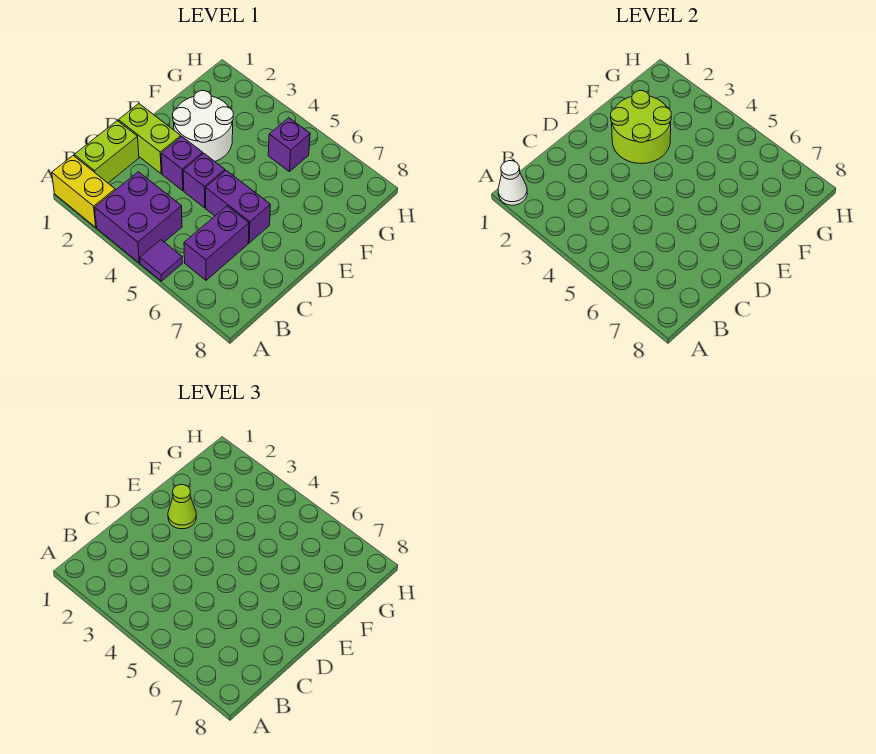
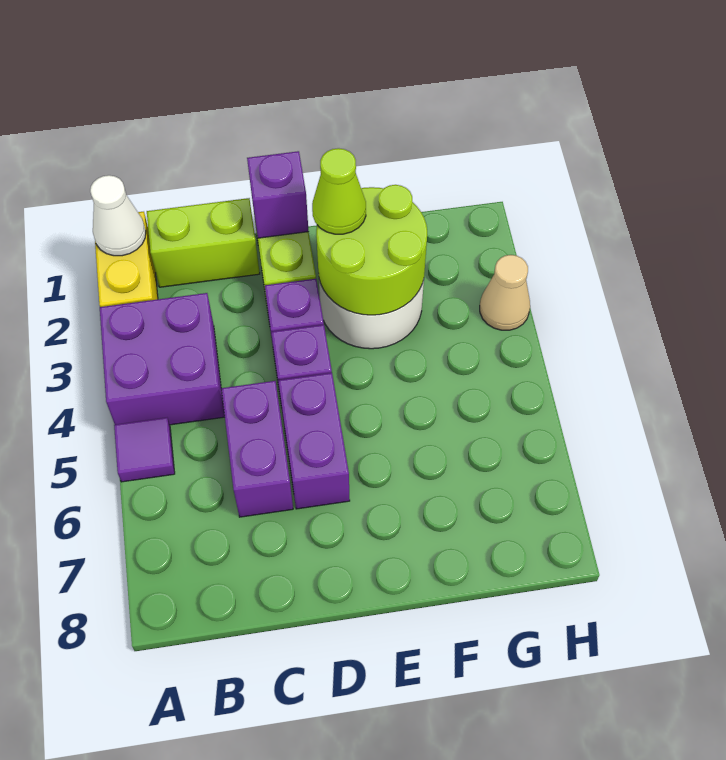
purple 1x2 brick [184,206,249,280] -> purple 1x2 brick turned to [221,381,293,517]
purple 1x1 brick [268,118,310,172] -> purple 1x1 brick moved to [247,151,309,238]
none -> tan 1x1 cone [480,255,530,330]

